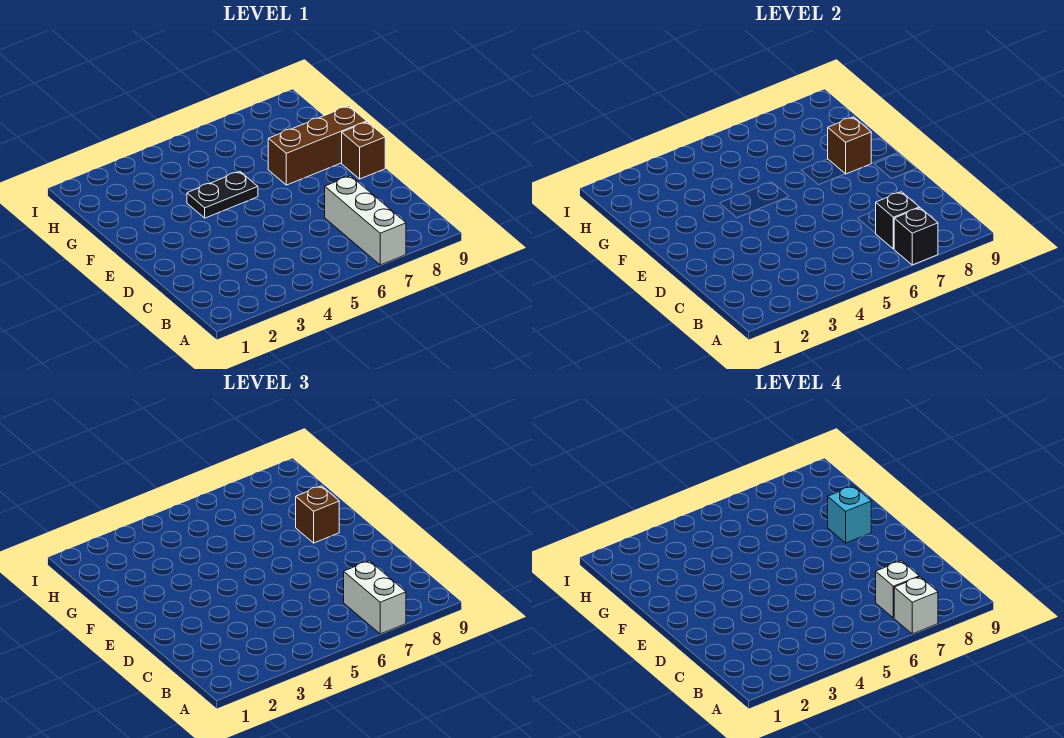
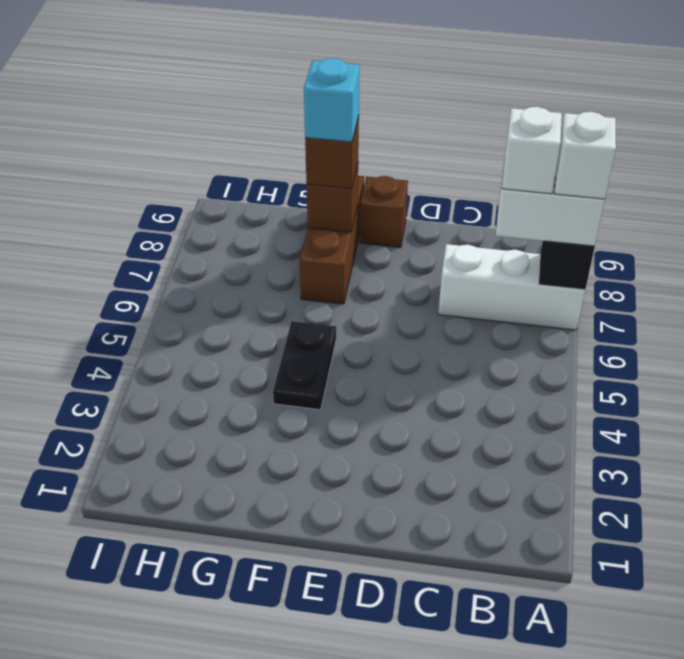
black 1x1 brick [876,192,919,249] -> none

